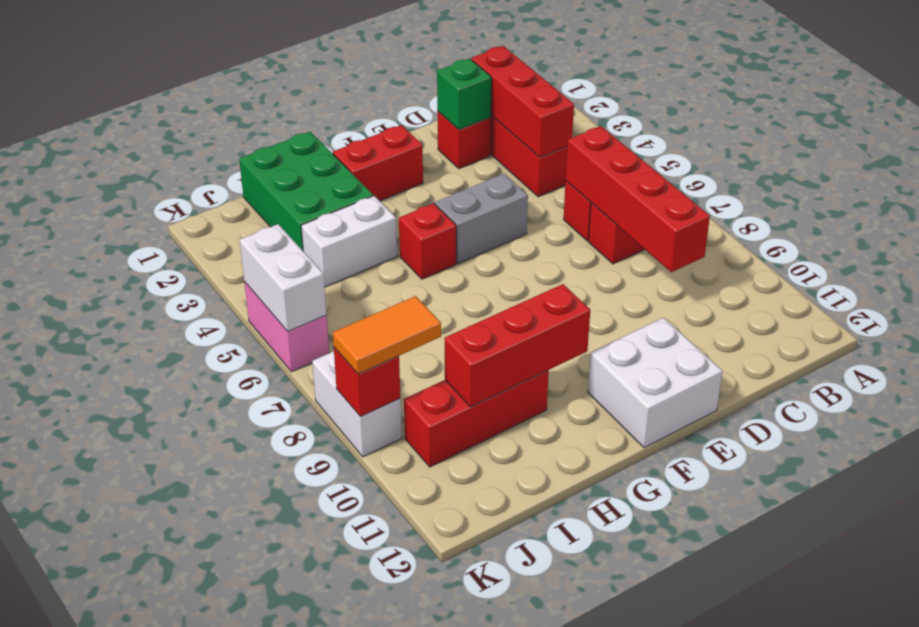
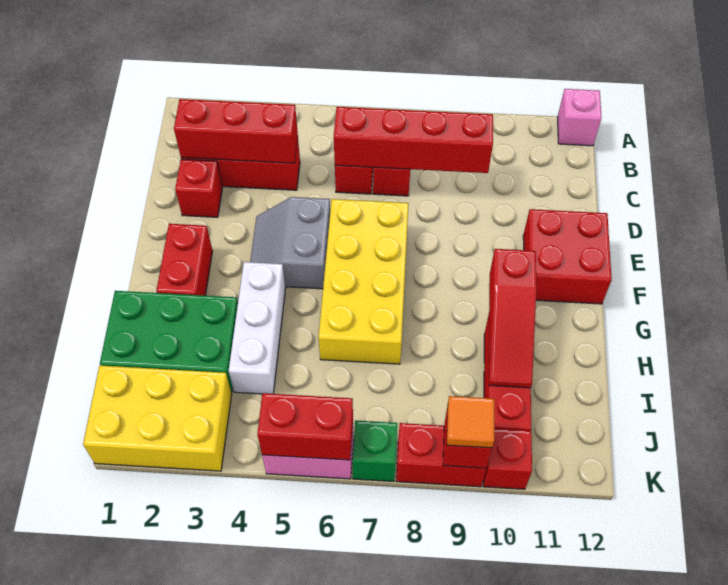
none -> pink 1x1 brick [558,89,602,146]
green 1x1 brick [437,59,492,130] -> green 1x1 brick moved to [352,421,397,481]
none -> yellow 2x4 brick [319,199,409,364]
white 2x2 brick [588,318,722,448] -> red 2x2 brick [523,209,612,304]
red 1x1 brick [399,203,456,279] -> red 1x1 brick moved to [483,429,532,489]
red 1x3 brick [445,284,590,407] -> red 1x3 slope [489,249,536,388]
white 1x2 brick [301,196,397,287] -> white 1x3 brick [229,262,286,394]
none -> yellow 2x3 brick [83,365,232,471]
orange 1x2 tile [333,296,441,374] -> orange 1x1 tile [447,396,494,448]
white 1x2 brick [240,224,326,332] -> red 1x2 brick [257,393,353,460]
white 1x2 brick [312,351,402,457] -> red 1x2 brick [396,423,486,487]

